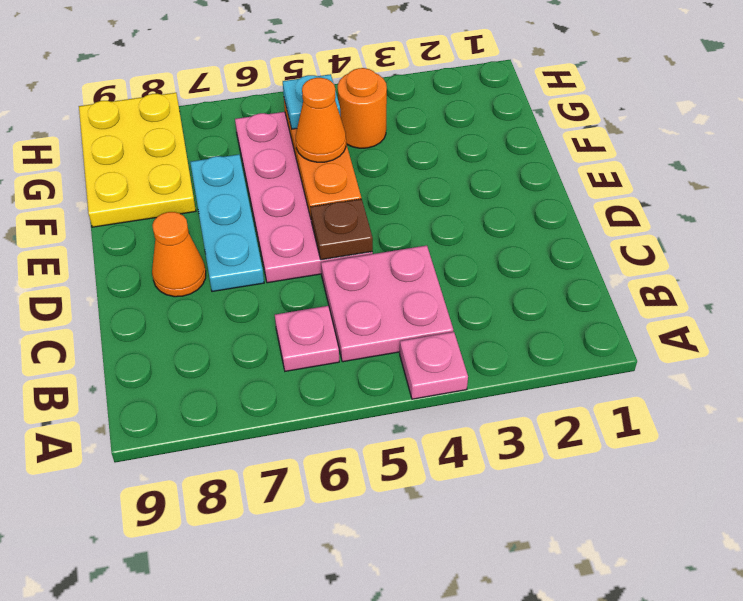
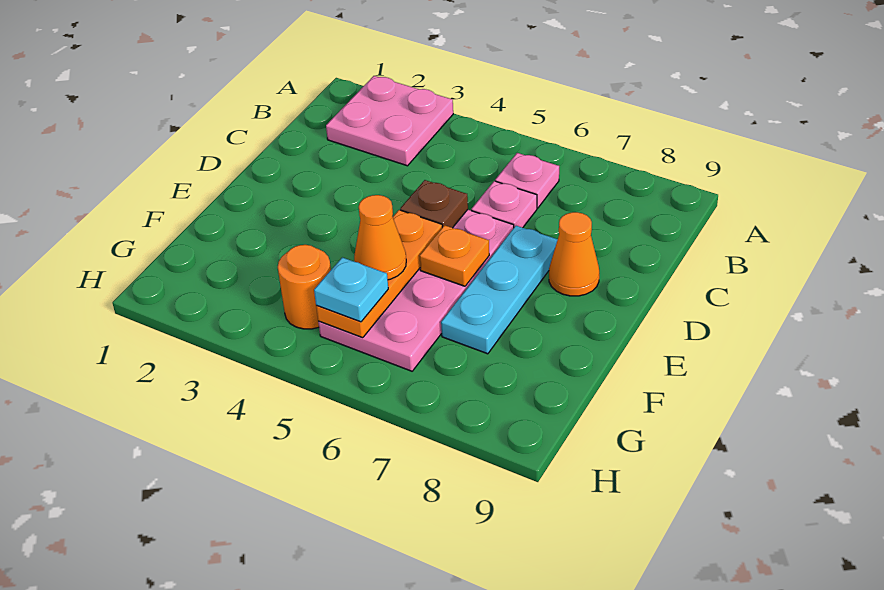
pink 1x1 plate [400,332,468,399] -> pink 1x1 plate moved to [471,181,537,228]
pink 2x2 plate [321,246,453,362] -> pink 2x2 plate moved to [326,76,453,166]
none -> orange 1x1 plate [420,225,489,286]
yellow 2x3 plate [79,93,196,227] -> none

